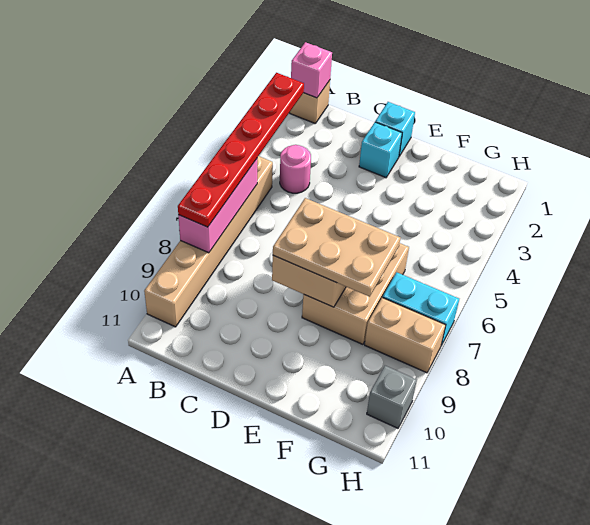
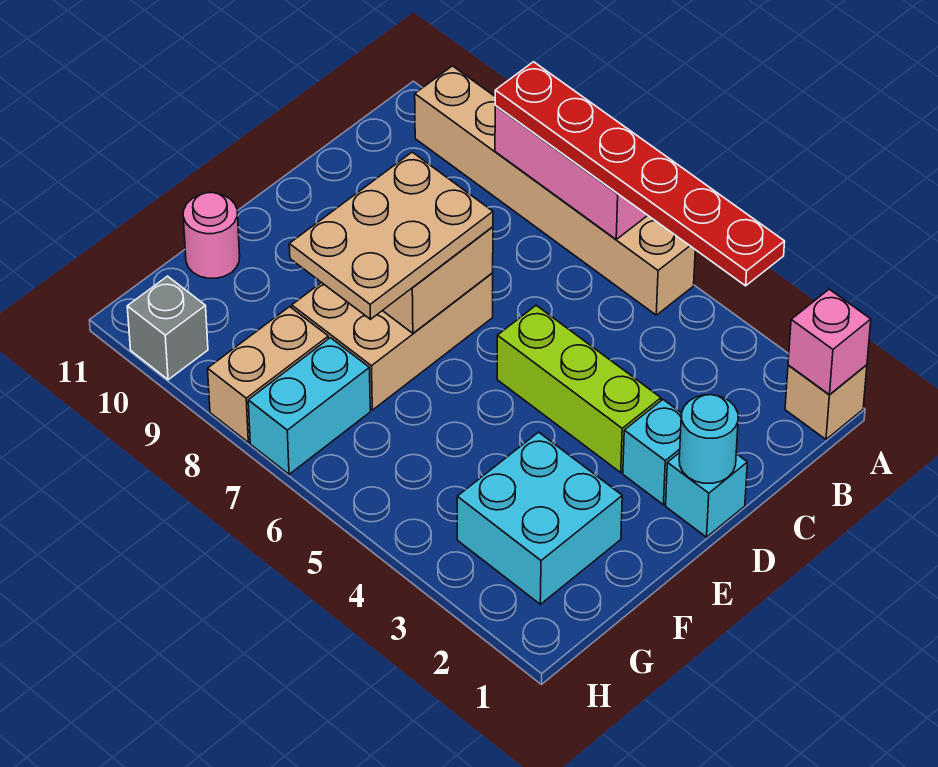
pink 1x1 round brick [280,145,311,193] -> pink 1x1 round brick moved to [183,193,240,278]
none -> cyan 1x1 round brick [679,395,738,483]
none -> lime 1x3 brick [497,305,661,472]
tan 2x3 brick [302,243,409,344] -> tan 2x3 brick turned to [292,273,493,410]
none -> cyan 2x2 brick [457,432,622,604]

